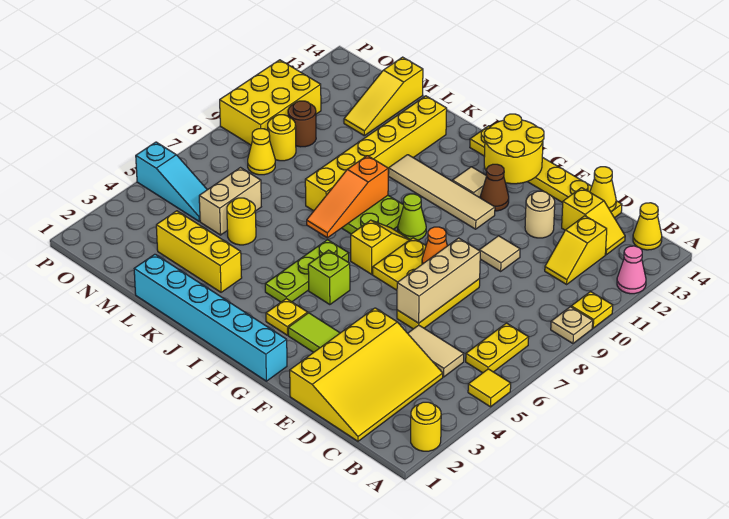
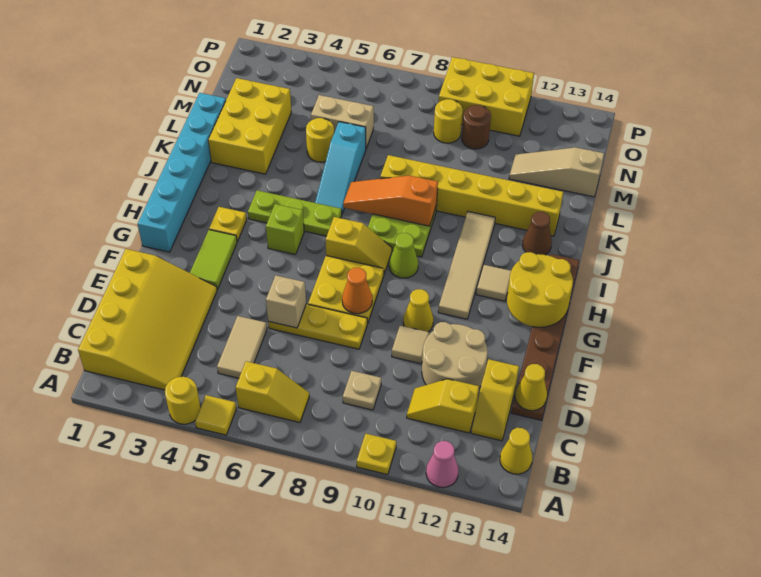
yellow 1x1 round brick [411,402,441,451] -> yellow 1x1 round brick moved to [165,377,201,424]
tan 1x1 plate [551,307,593,343] -> tan 1x1 plate moved to [343,371,381,410]
yellow 1x2 plate [466,323,529,373] -> yellow 1x2 slope [236,361,309,423]
yellow 3x4 slope [290,308,443,441] -> yellow 3x4 slope turned to [78,249,217,390]
yellow 1x6 plate [470,126,622,218] -> brown 1x6 plate [511,254,579,421]
tan 1x3 brick [397,238,480,323] -> tan 1x1 brick [266,275,306,328]
tan 1x1 round brick [525,191,555,238] -> tan 2x2 round brick [422,322,488,388]
brown 1x1 cone [480,164,509,211] -> brown 1x1 cone moved to [522,212,552,255]
yellow 1x3 brick [156,211,242,292] -> yellow 2x3 brick [208,78,291,174]
yellow 1x3 slope [344,57,423,136] -> tan 1x3 slope [509,147,604,197]
cyan 1x3 slope [136,142,207,221] -> cyan 1x3 slope moved to [315,122,366,214]
yellow 1x1 cone [248,129,275,175] -> yellow 1x1 cone moved to [403,289,434,332]

